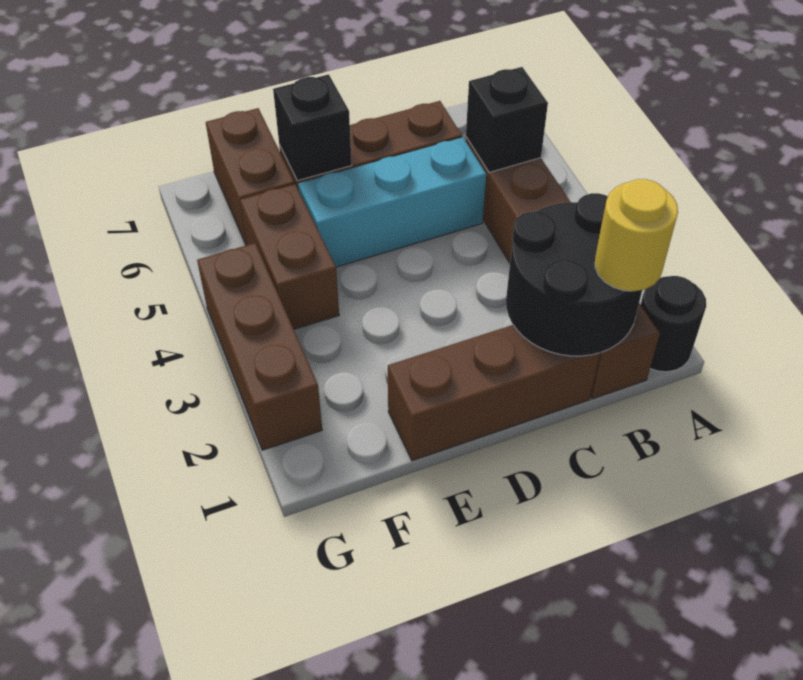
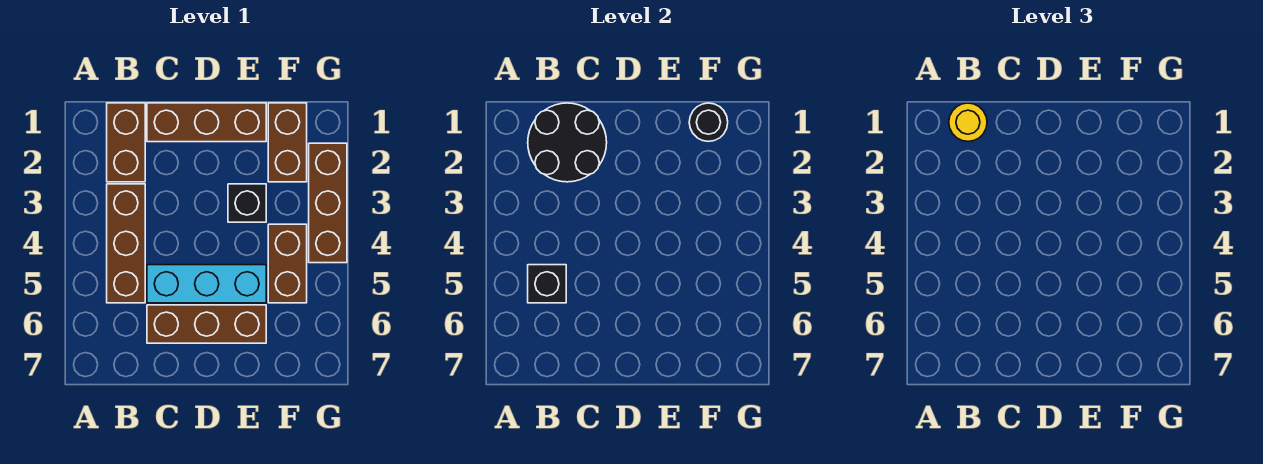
black 1x1 round brick [641,276,706,372] -> black 1x1 round brick moved to [689,103,728,141]
black 1x1 brick [273,74,352,181] -> black 1x1 brick moved to [228,184,266,222]
brown 1x2 brick [206,108,295,245] -> brown 1x2 brick moved to [268,103,307,182]

